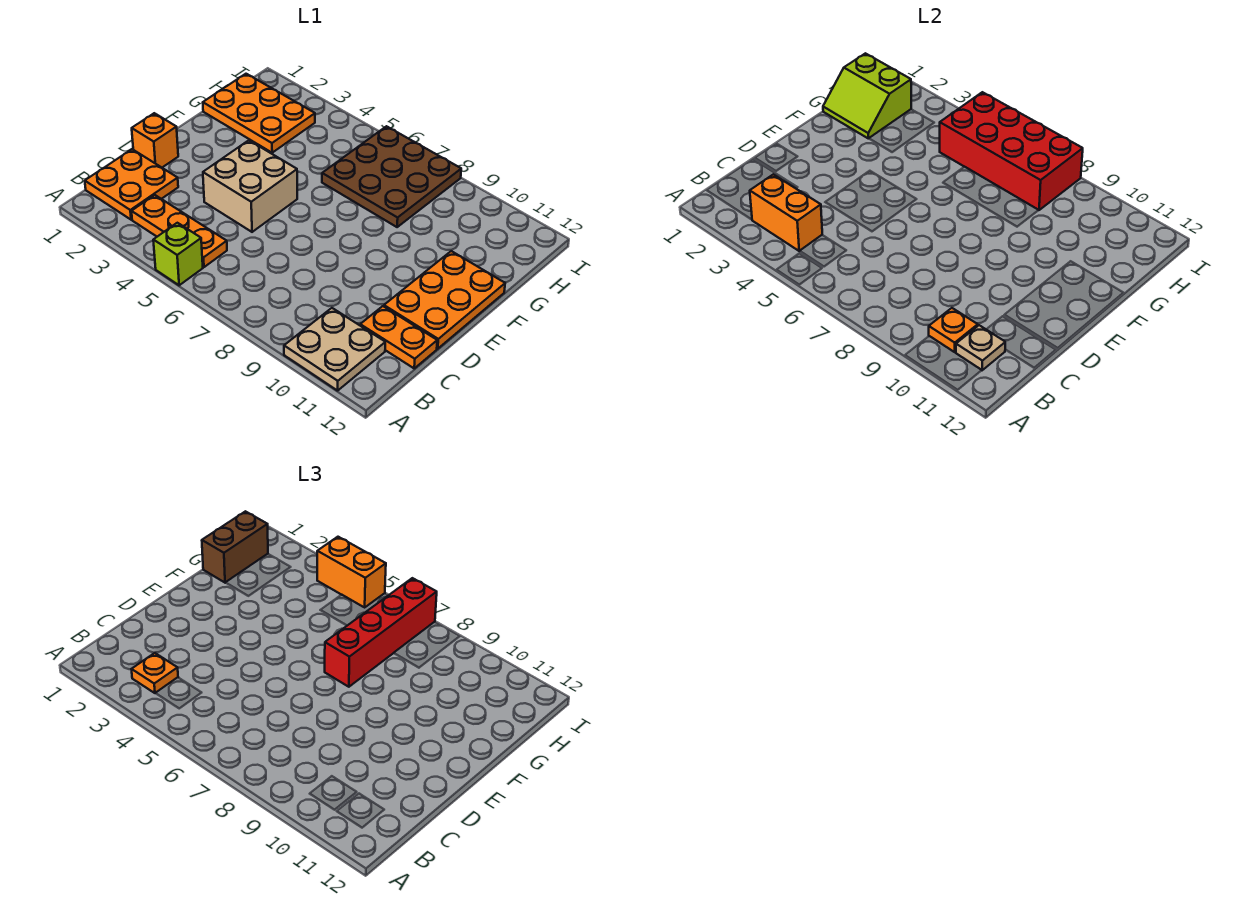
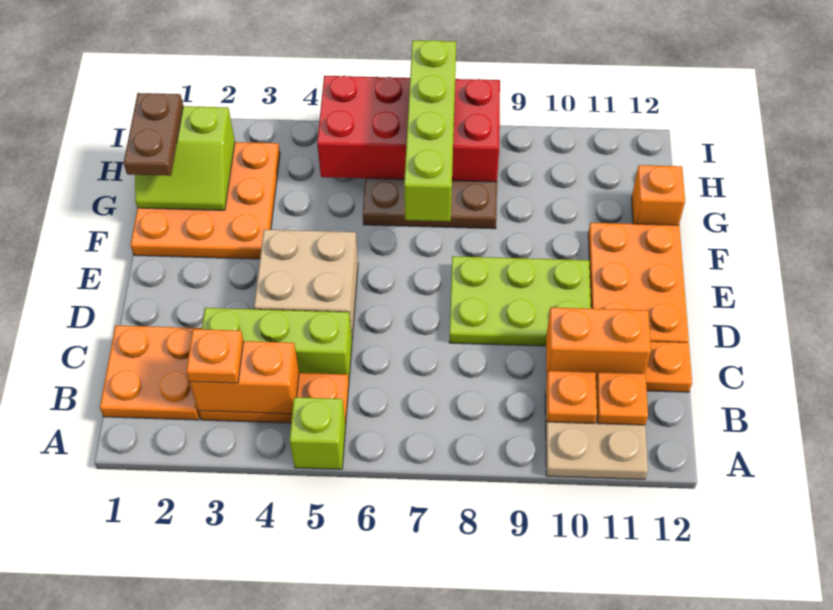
tan 1x1 plate [956,325,1005,370] -> orange 1x1 plate [596,372,648,425]
none -> lime 1x3 brick [202,308,352,379]
orange 1x1 brick [132,113,178,167] -> orange 1x1 brick moved to [632,165,685,225]
none -> lime 2x3 plate [449,256,591,346]
red 1x4 brick [325,578,437,687] -> lime 1x4 brick [404,40,456,221]
orange 2x3 plate [203,74,315,153] -> orange 3x3 plate [131,142,280,259]
brown 1x2 brick [202,511,268,583] -> brown 1x2 plate [124,93,183,176]
orange 1x2 brick [317,537,386,607] -> orange 1x2 brick moved to [546,308,651,379]

